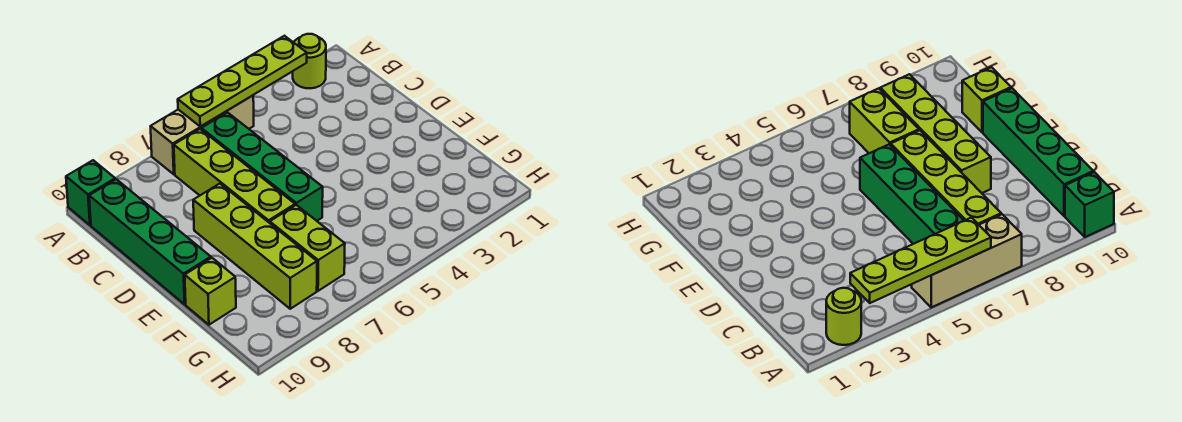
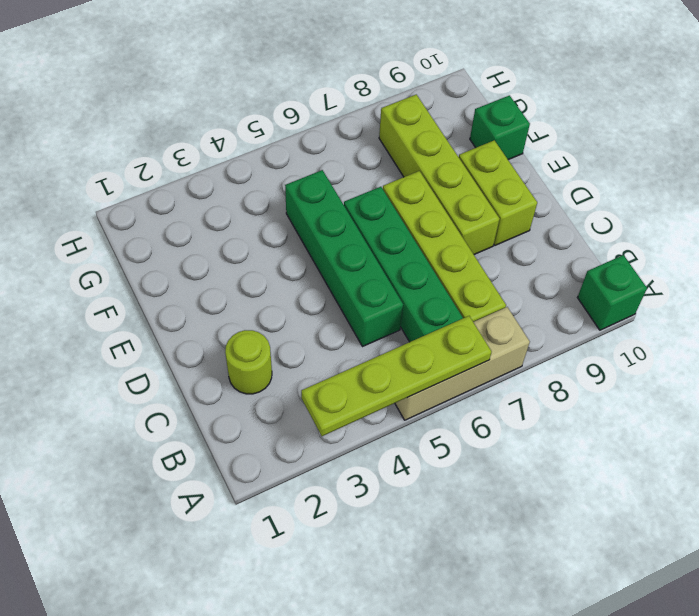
lime 1x1 round brick [292,34,326,88] -> lime 1x1 round brick moved to [225,330,272,394]
green 1x4 brick [89,179,211,304] -> green 1x4 brick moved to [285,170,403,347]
lime 1x2 brick [270,205,345,291] -> lime 1x2 brick moved to [459,140,537,245]
lime 1x1 brick [185,258,236,325] -> green 1x1 brick [470,95,530,160]

